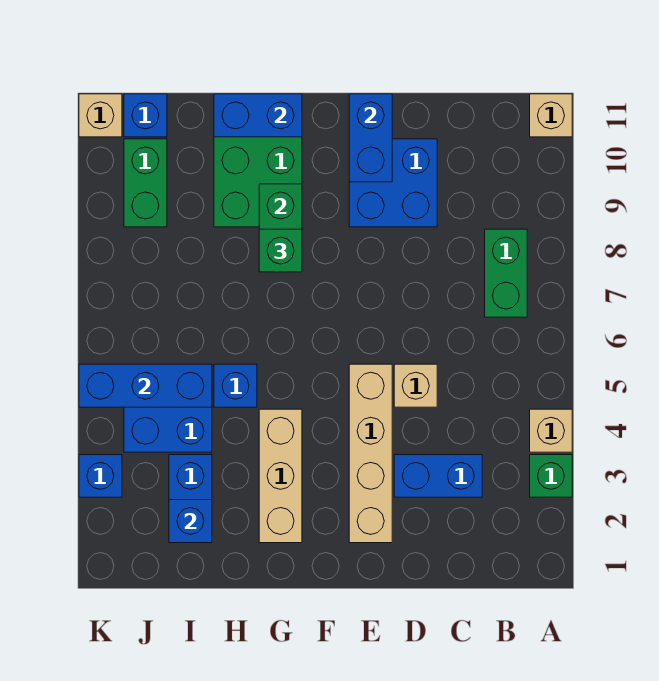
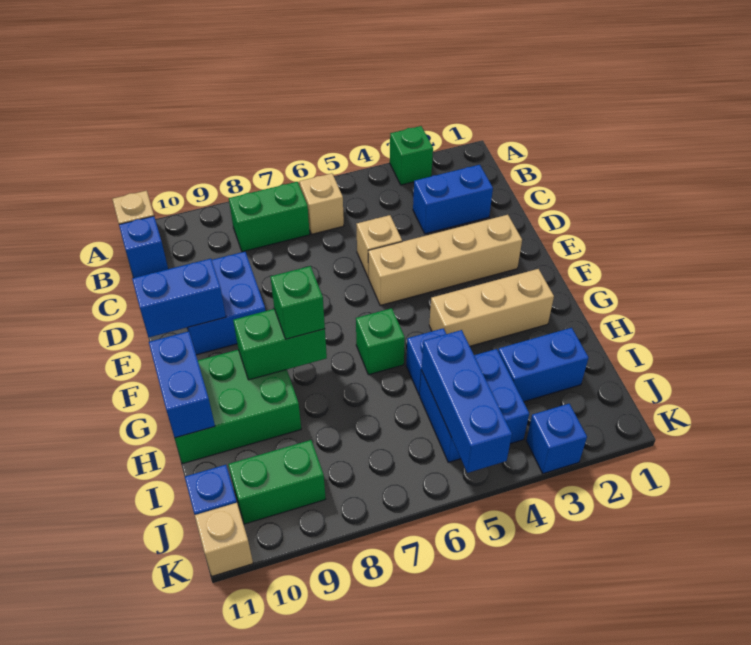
tan 1x1 brick [530,409,572,452] -> tan 1x1 brick moved to [299,173,344,234]
blue 1x2 brick [394,455,482,497] -> blue 1x2 brick turned to [413,165,493,234]
none -> green 1x1 brick [356,308,405,375]
blue 1x1 brick [169,500,212,543] -> blue 1x1 brick moved to [119,216,168,278]

